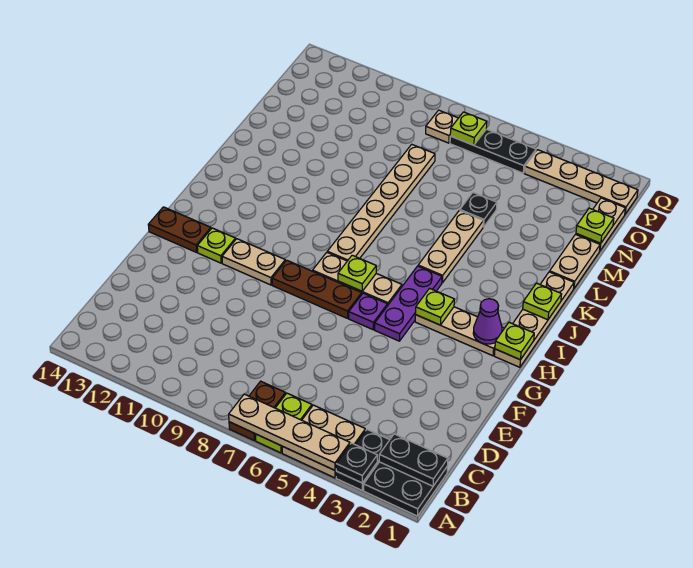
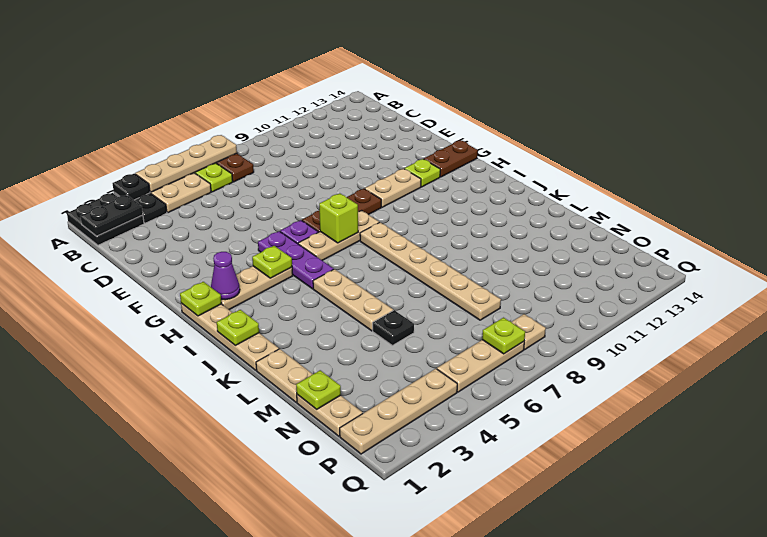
lime 1x1 plate [338,255,376,291] -> lime 1x1 brick [319,193,358,243]
black 1x3 plate [450,129,536,173] -> tan 1x3 plate [437,340,524,392]

